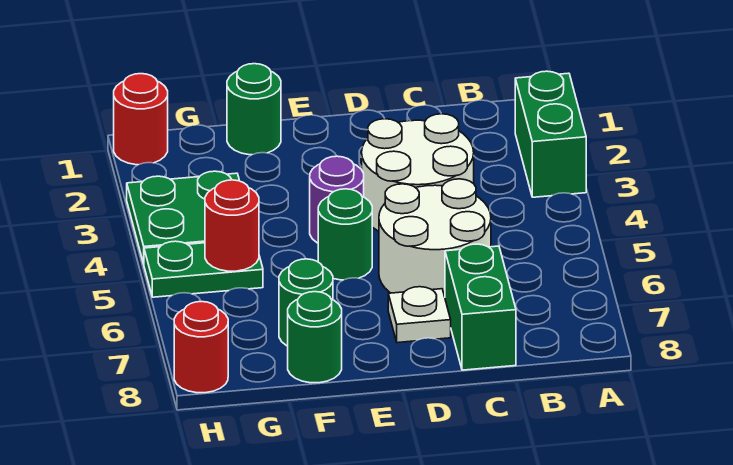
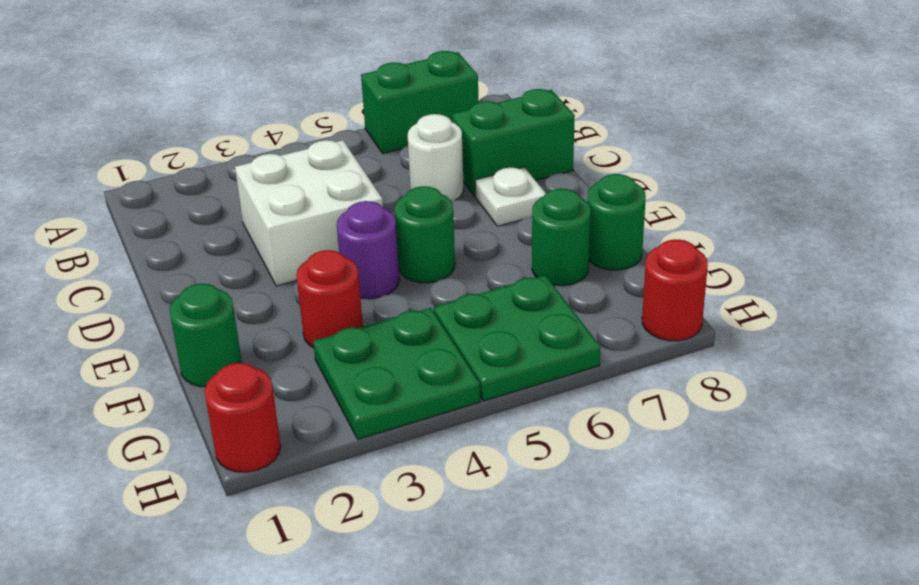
green 1x2 brick [515,71,586,197] -> green 1x2 brick moved to [361,51,479,154]
white 2x2 round brick [362,114,474,231] -> white 2x2 brick [235,140,383,286]
white 2x2 round brick [379,179,491,297] -> white 1x1 round brick [408,114,464,201]
green 1x2 plate [144,241,263,297] -> green 2x2 plate [434,275,601,401]
red 1x1 round brick [205,180,259,271] -> red 1x1 round brick moved to [296,250,363,348]

